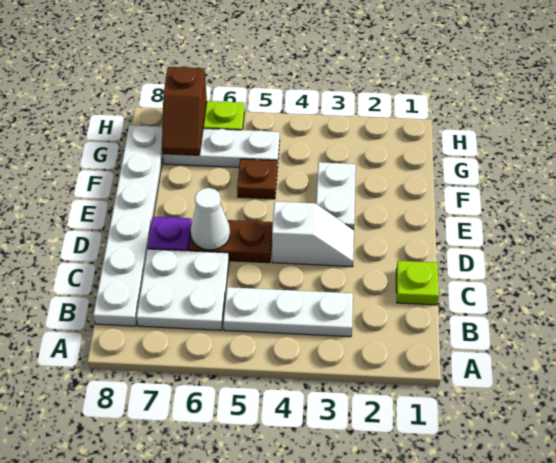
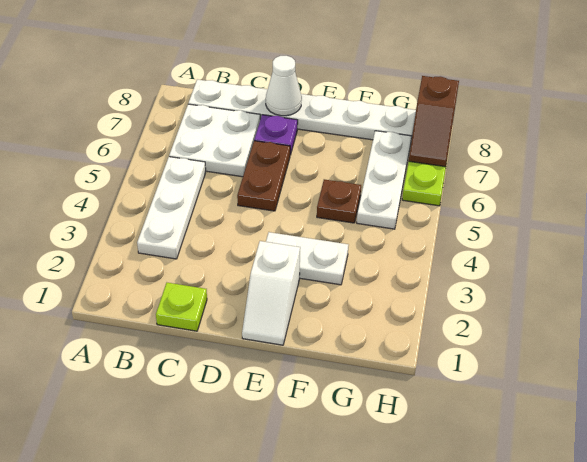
white 1x2 slope [272,201,354,267] -> white 1x2 slope moved to [242,241,300,345]
white 1x1 cone [191,188,230,250] -> white 1x1 cone moved to [266,56,302,116]
brown 1x2 slope [162,66,207,155] -> brown 1x2 slope turned to [409,76,459,167]

